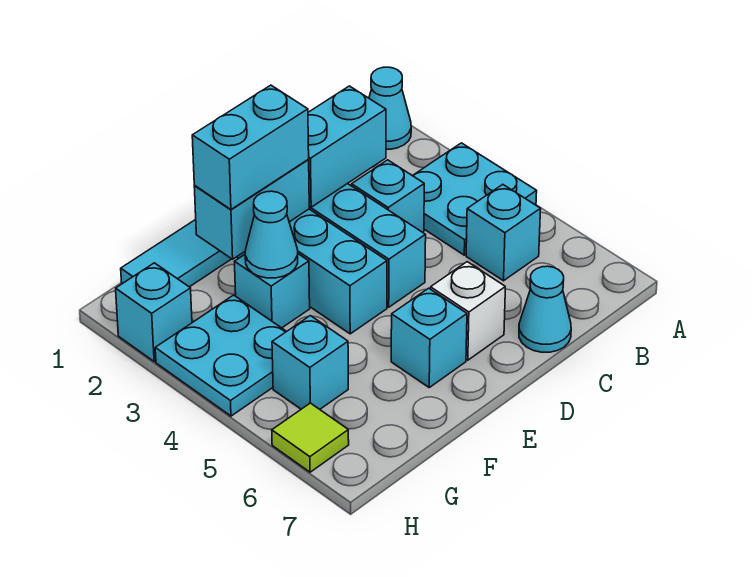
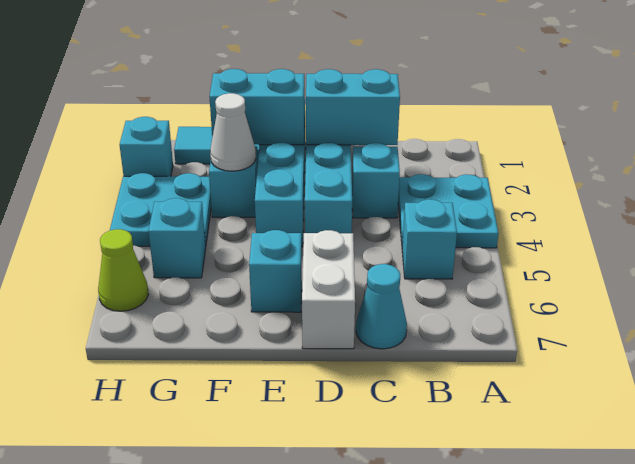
cyan 1x1 cone [369,67,411,149] -> none
white 1x1 brick [431,262,505,360] -> white 1x2 brick [302,230,355,349]
cyan 1x2 brick [192,85,309,209] -> none
cyan 1x1 cone [245,191,298,278] -> white 1x1 cone [210,93,256,171]
lime 1x1 tile [272,403,349,472] -> lime 1x1 cone [98,229,148,311]

